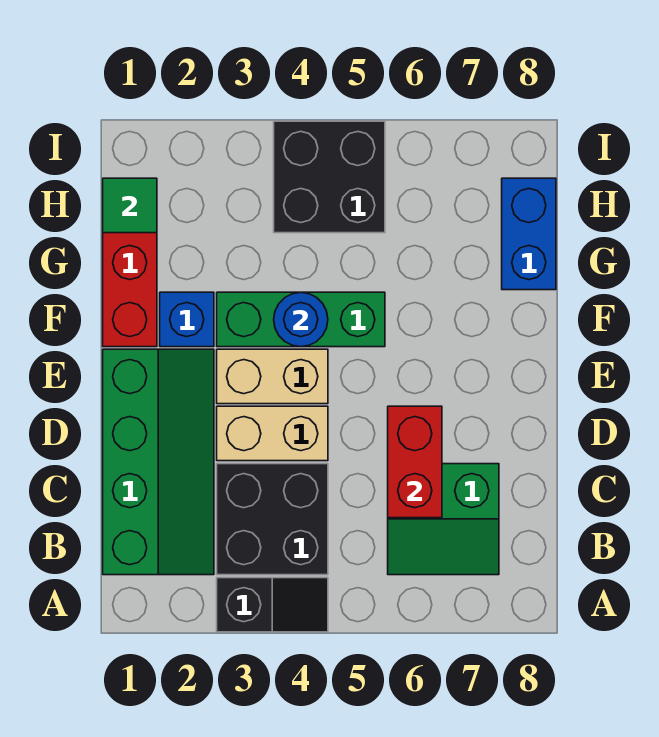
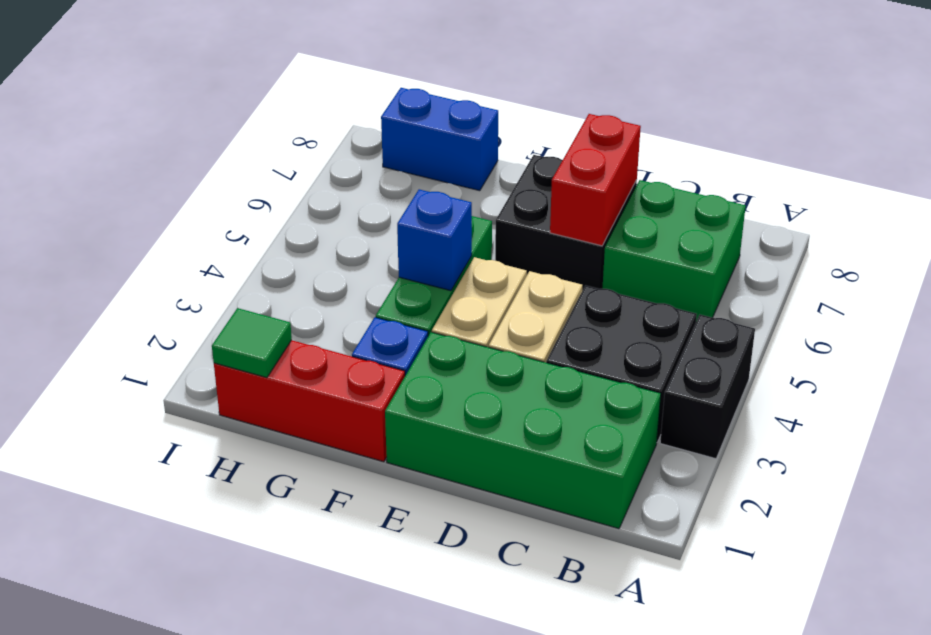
black 1x2 slope [217,578,328,632] -> black 1x2 brick [660,315,755,459]
green 2x4 slope [103,349,214,575] -> green 2x4 brick [385,332,661,529]
green 2x2 slope [388,464,499,575] -> green 2x2 brick [602,180,746,321]
red 1x2 brick [388,406,442,518] -> red 1x2 brick turned to [550,114,641,246]
blue 1x1 round brick [274,292,328,347] -> blue 1x1 brick [397,189,472,291]
black 2x2 brick [274,121,385,233] -> black 2x2 brick moved to [495,155,637,290]

